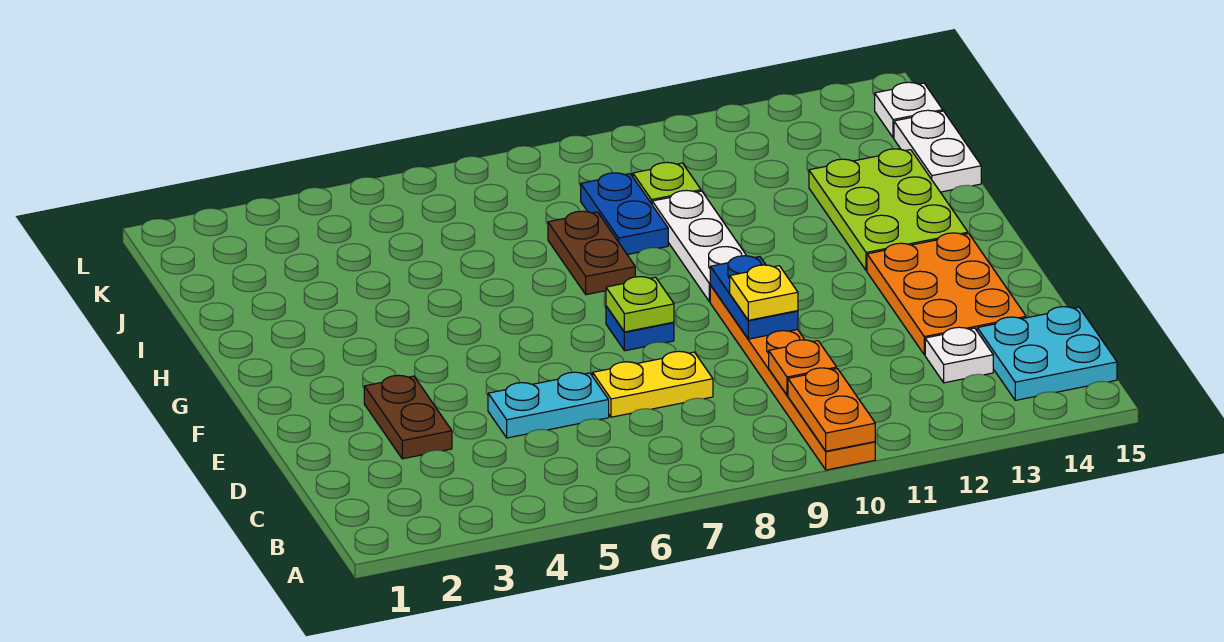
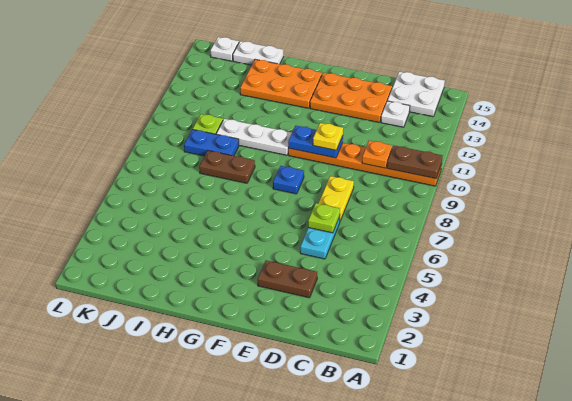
orange 1x2 plate [788,368,875,451] -> brown 1x2 plate [387,146,442,179]
cyan 2x2 plate [977,307,1117,400] -> white 2x2 plate [387,72,445,117]
lime 1x1 plate [606,277,674,332] -> lime 1x1 plate moved to [308,203,340,233]
lime 2x3 plate [809,149,968,271] -> orange 2x3 plate [240,59,322,108]

